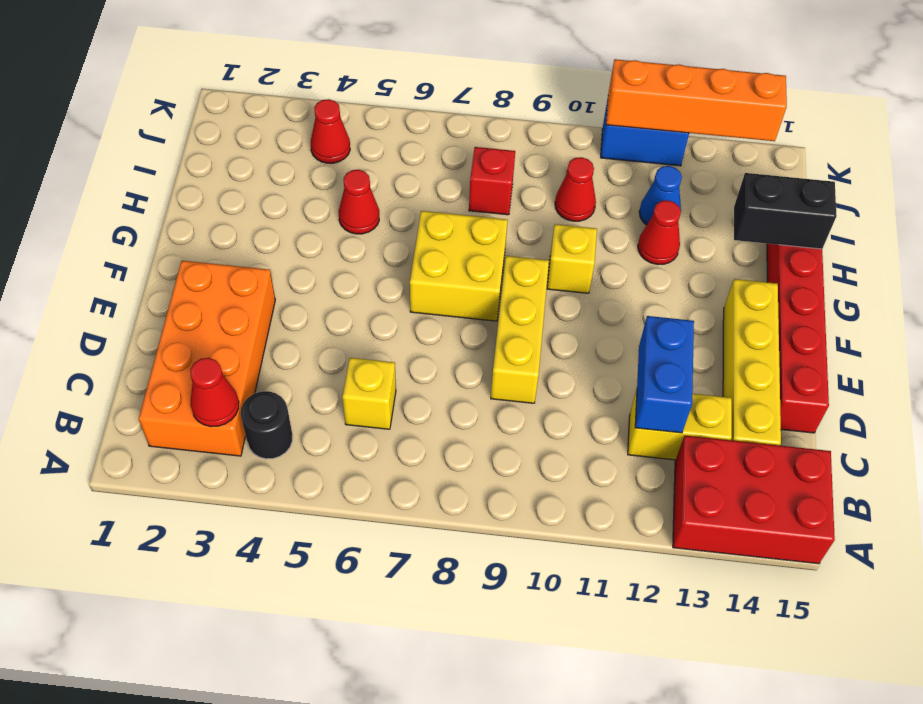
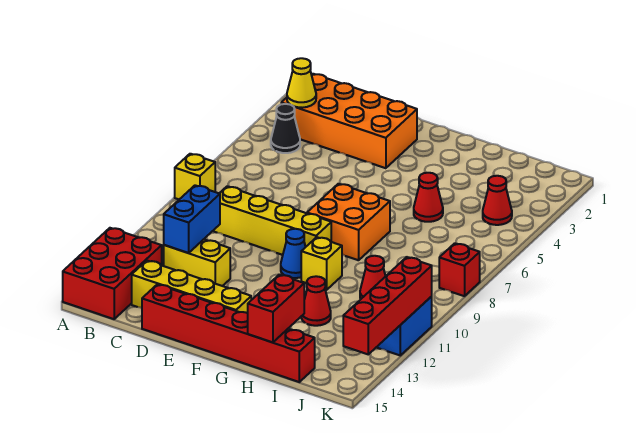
red 1x1 cone [190,358,239,427] -> yellow 1x1 cone [287,58,316,108]
black 1x1 round brick [241,391,292,459] -> black 1x1 cone [271,104,300,153]
yellow 1x1 brick [342,358,396,429] -> yellow 1x1 brick moved to [175,154,215,199]
yellow 1x2 brick [628,390,732,460] -> yellow 1x2 brick turned to [164,239,230,286]
blue 1x2 brick [635,316,694,433] -> blue 1x2 brick turned to [164,185,220,253]
yellow 1x3 brick [491,256,549,403] -> yellow 1x4 brick [213,186,331,255]
yellow 2x2 brick [410,211,508,321] -> orange 2x2 brick [307,184,390,260]
black 1x2 brick [734,173,837,249] -> red 1x2 brick [248,275,304,342]
red 1x1 brick [469,147,515,215] -> red 1x1 brick moved to [439,243,480,296]
blue 1x1 cone [639,166,682,225] -> blue 1x1 cone moved to [281,229,305,278]
orange 1x4 brick [606,59,787,141] -> red 1x4 brick [343,257,432,354]

